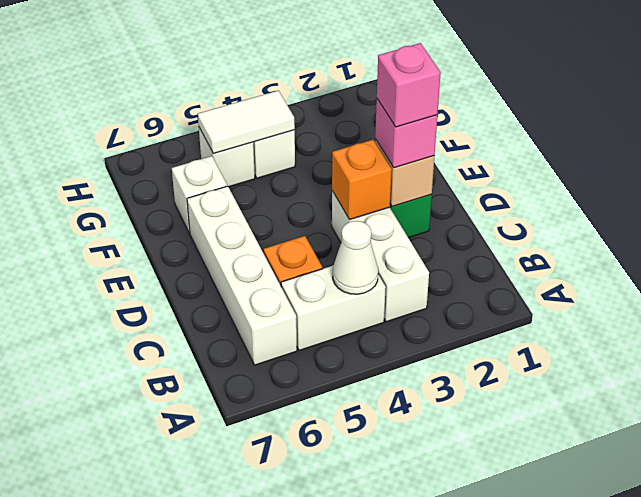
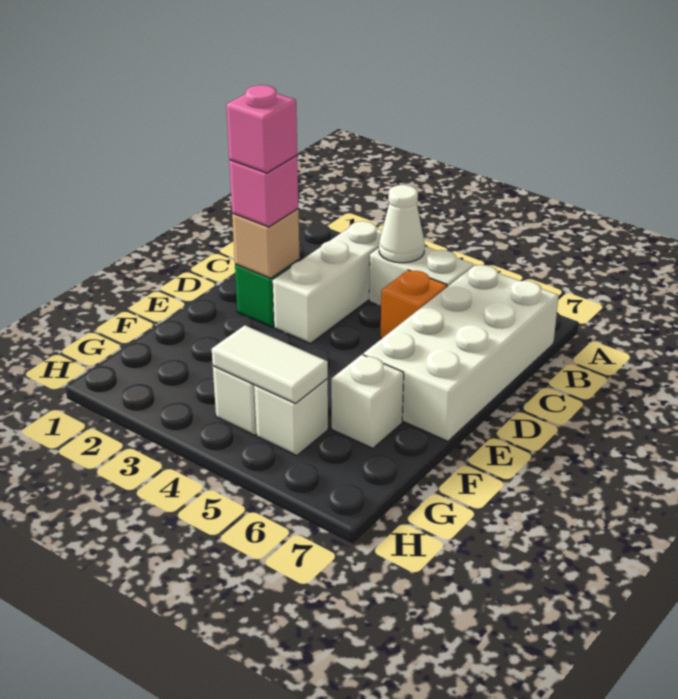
white 1x4 brick [187,186,297,365] -> white 2x4 brick [363,265,559,441]
orange 1x1 brick [332,140,392,220] -> none

